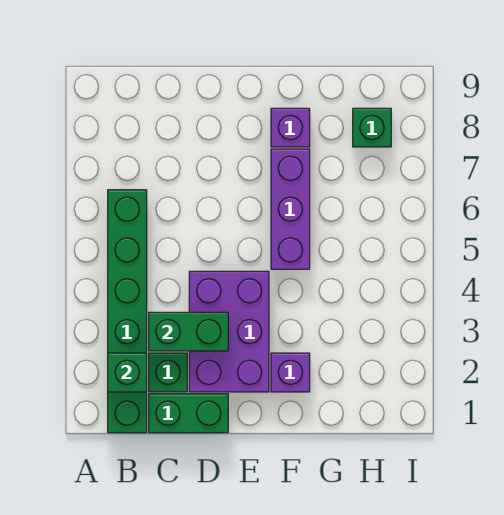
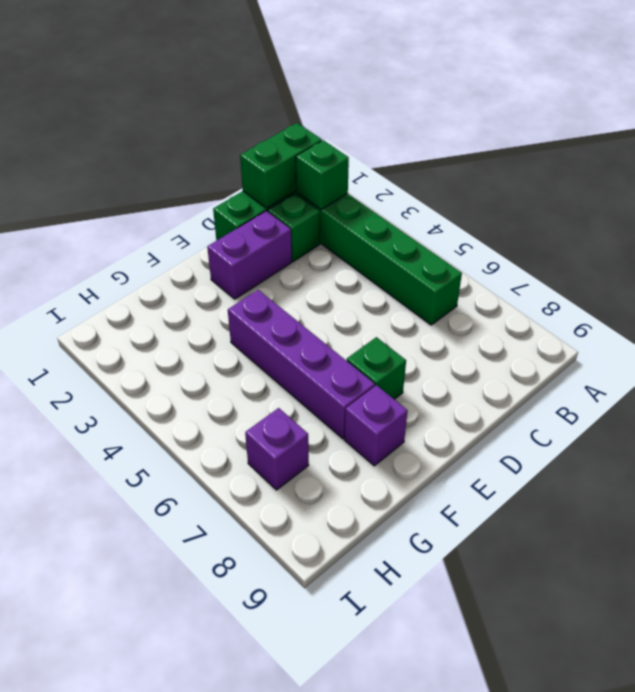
green 1x2 brick [149,312,228,351] -> green 1x2 brick moved to [240,123,322,208]
purple 2x3 brick [189,271,269,392] -> purple 1x2 brick [207,211,292,299]
purple 1x1 brick [271,353,310,392] -> purple 1x1 brick moved to [245,408,309,490]
purple 1x3 brick [271,149,310,269] -> purple 1x4 brick [228,290,375,439]
green 1x1 brick [353,108,391,147] -> green 1x1 brick moved to [347,337,406,399]

